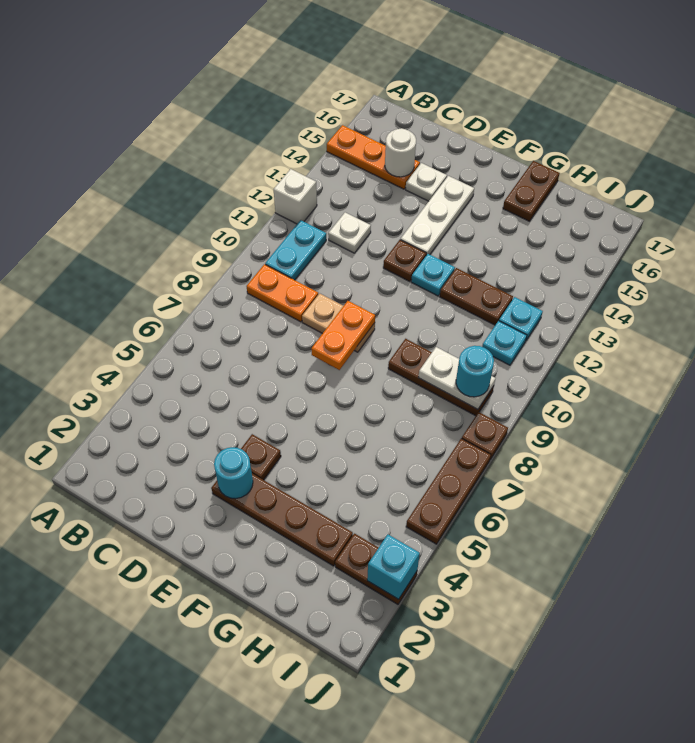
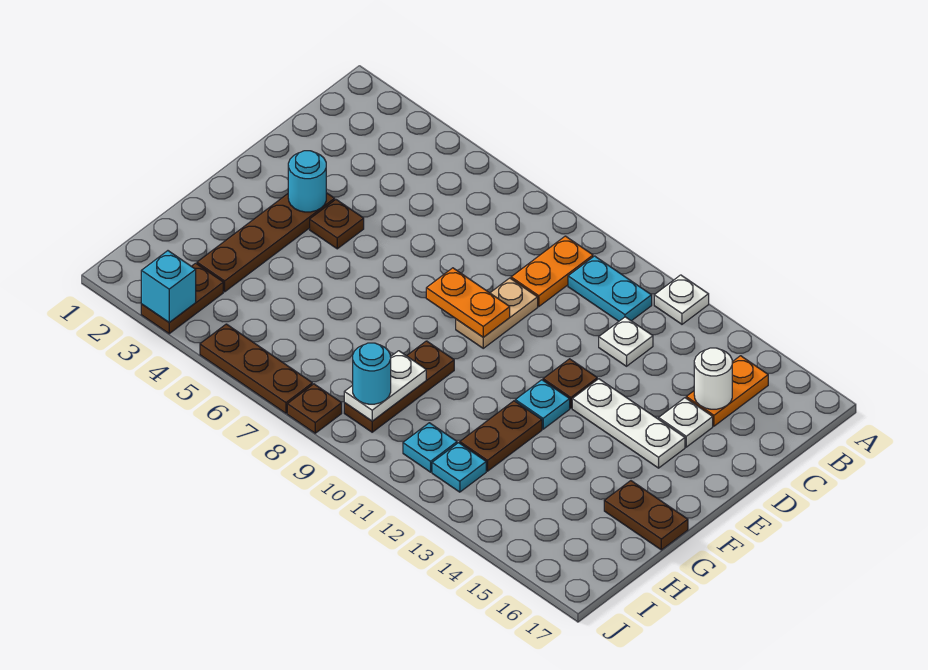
white 1x1 brick [274,169,317,224] -> white 1x1 plate [654,275,709,324]
orange 1x3 plate [327,125,420,189] -> orange 1x2 plate [686,356,768,426]

